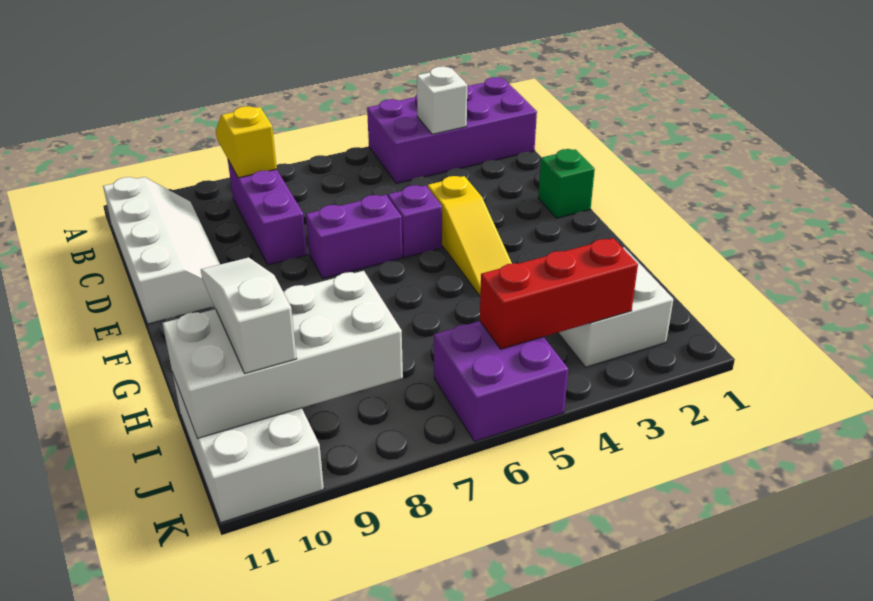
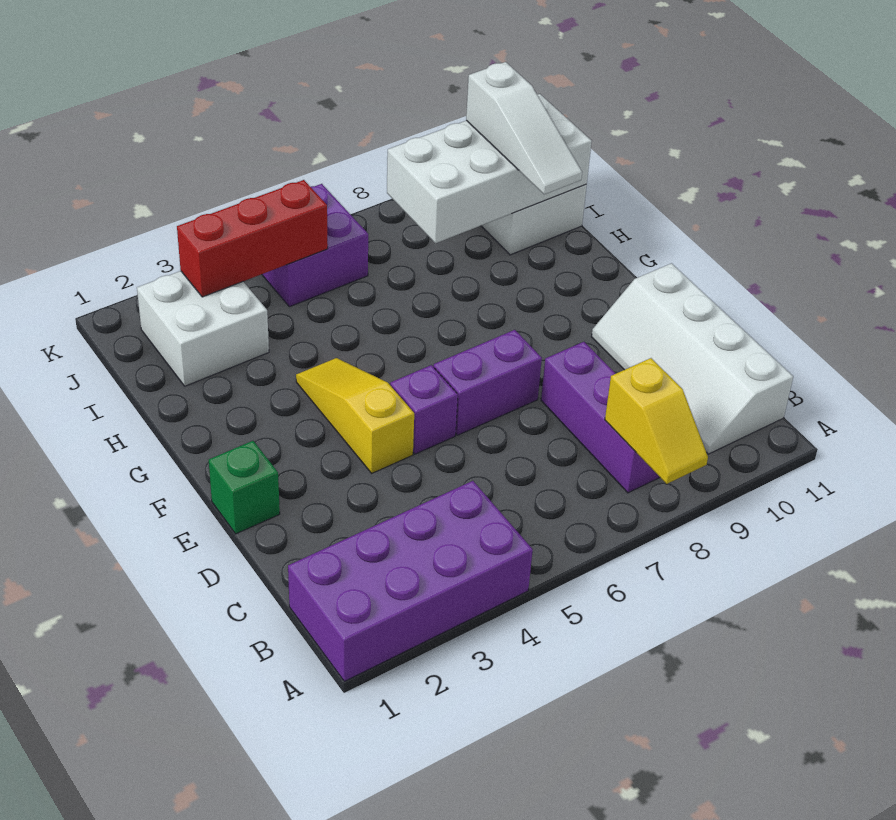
white 1x1 brick [417,66,467,134] -> none

